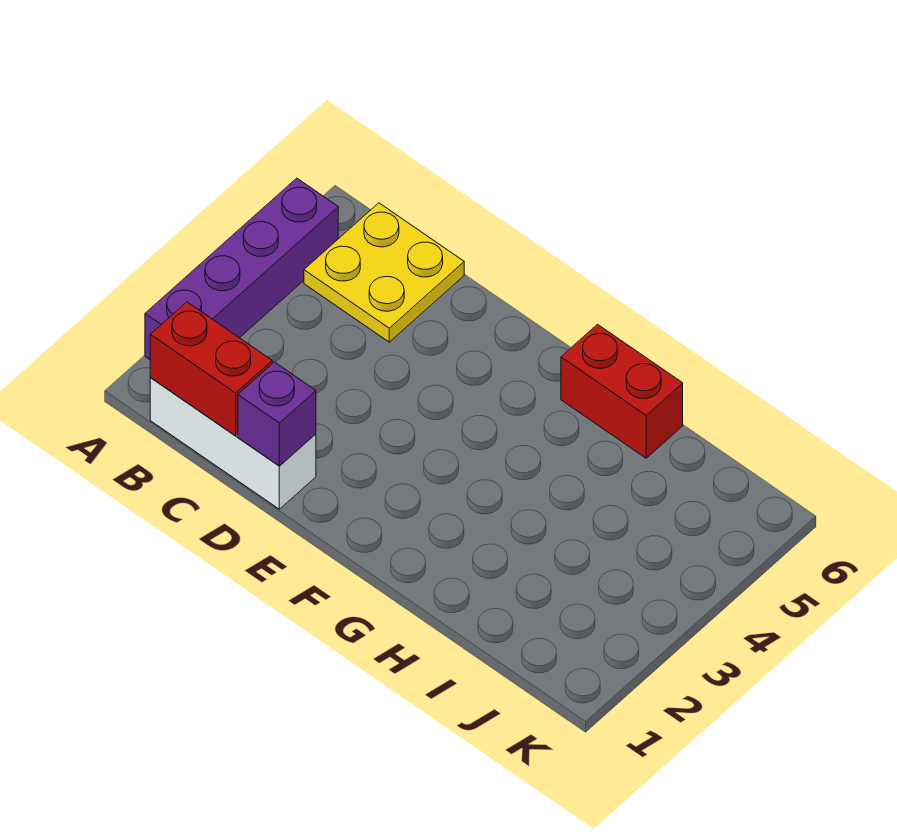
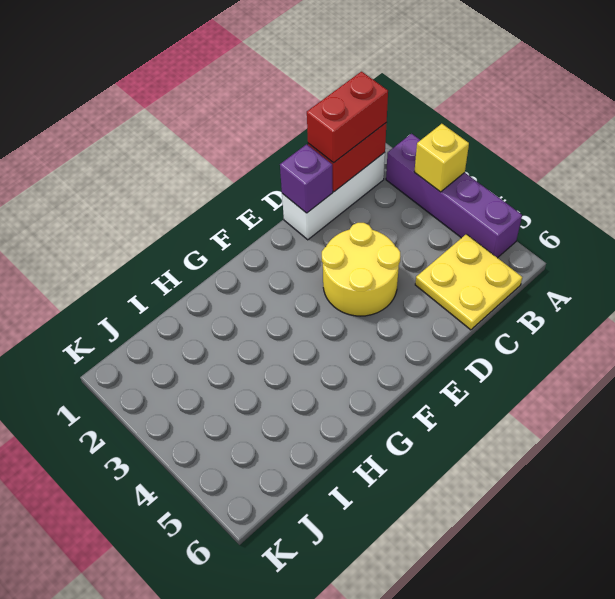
none -> yellow 1x1 brick [414,124,469,192]
none -> yellow 2x2 round brick [322,223,400,316]
red 1x2 brick [561,324,683,458] -> red 1x2 brick moved to [307,72,388,163]

